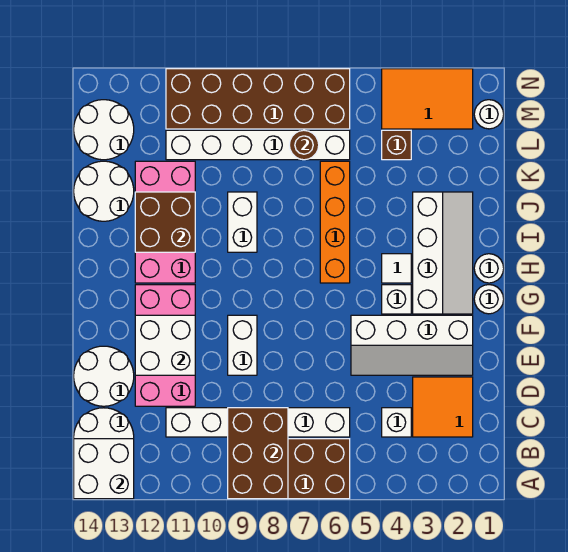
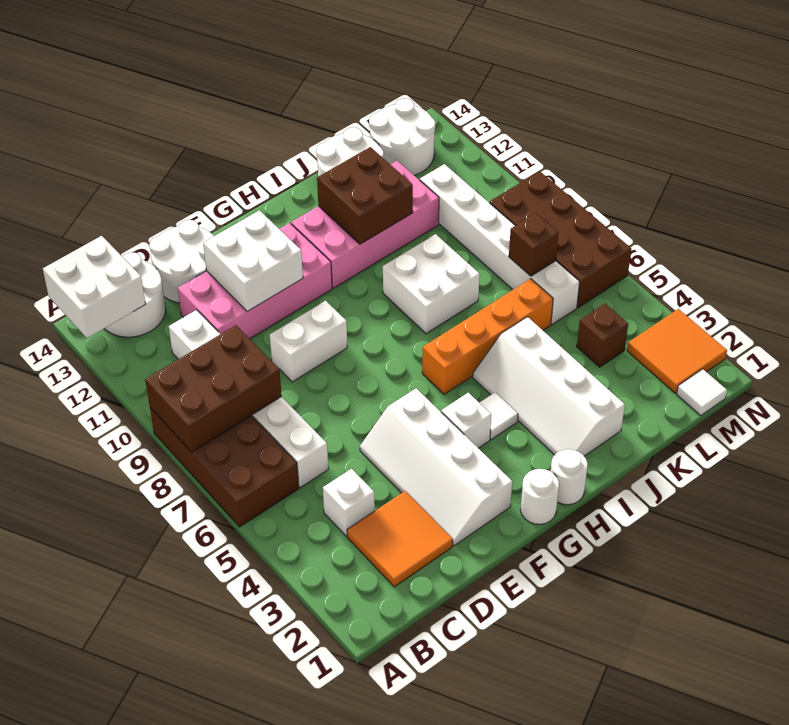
white 2x4 slope [413,192,473,314] -> white 2x4 slope turned to [473,317,625,456]
white 1x2 brick [228,192,257,252] -> white 2x2 brick [383,234,480,334]
brown 1x1 round brick [289,130,319,160] -> brown 1x1 brick [509,213,559,276]
white 1x1 round brick [474,100,504,129] -> white 1x1 tile [677,369,727,416]
orange 2x3 tile [382,69,473,129] -> orange 2x2 tile [627,309,727,393]
brown 2x6 brick [166,69,350,129] -> brown 2x4 brick [490,171,631,308]

